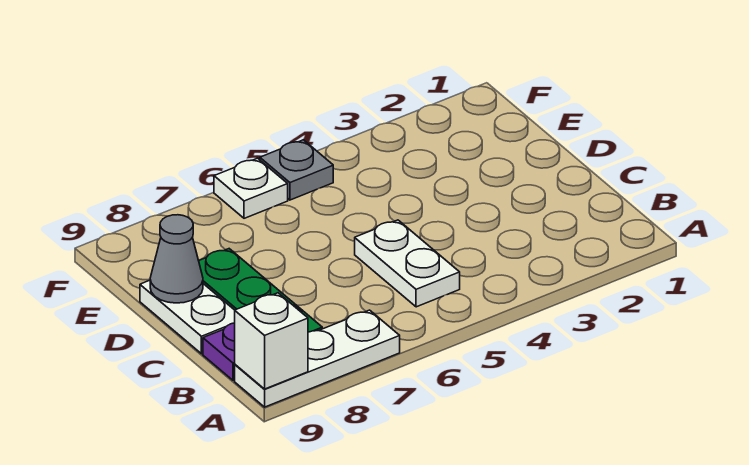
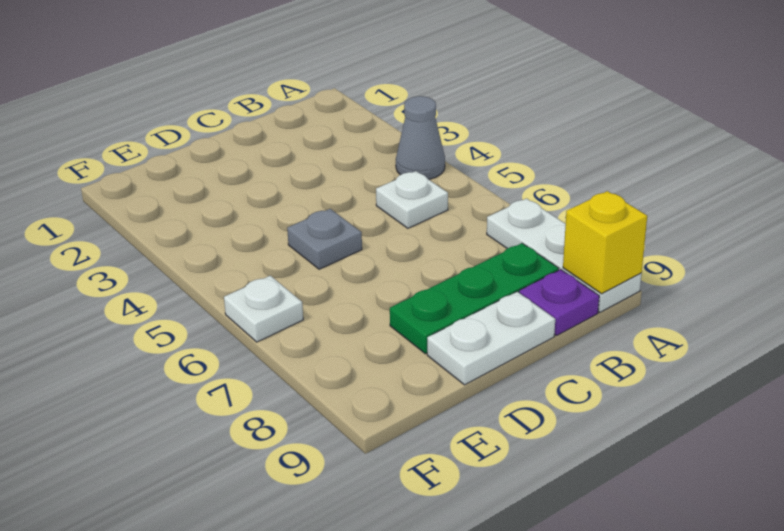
white 1x1 brick [235,293,308,389] -> yellow 1x1 brick [563,191,647,294]
white 1x2 plate [355,220,460,307] -> white 1x1 plate [376,171,448,228]
grey 1x1 cone [150,215,203,303] -> grey 1x1 cone moved to [396,96,445,179]
grey 1x1 plate [260,140,333,200] -> grey 1x1 plate moved to [287,209,362,269]

